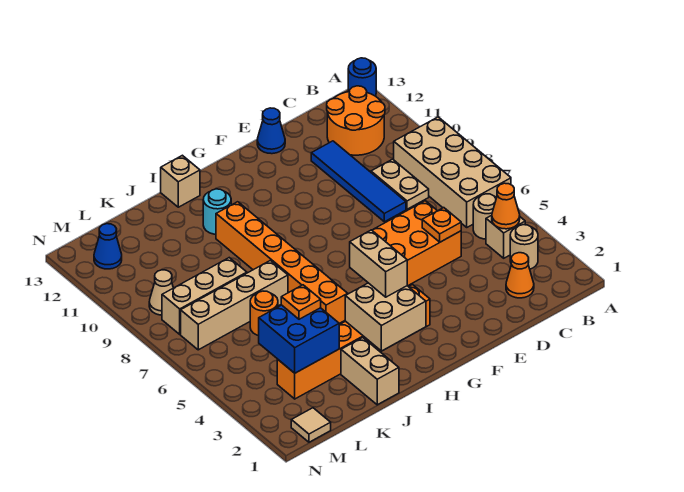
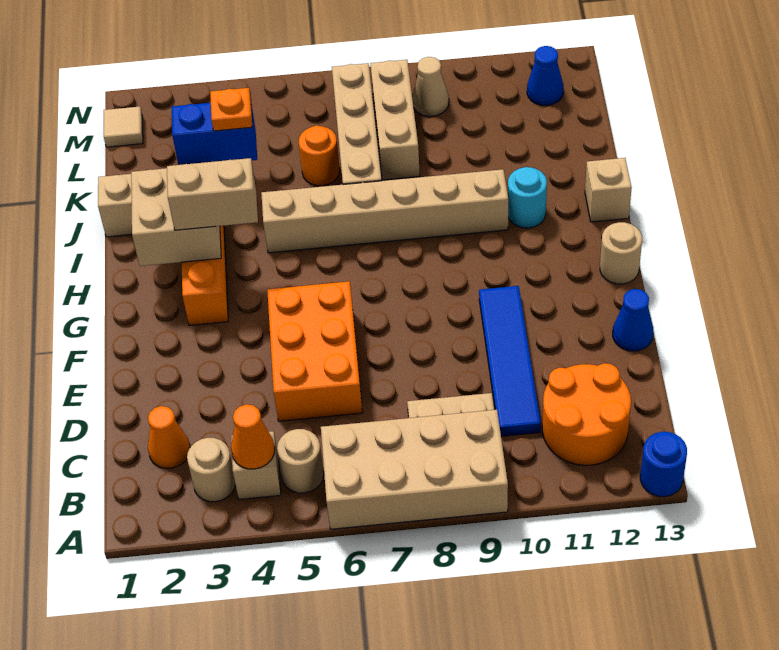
orange 1x1 plate [422,208,461,242] -> none
blue 1x4 tile [311,141,406,222] -> blue 1x4 tile turned to [479,286,541,436]
none -> tan 1x1 round brick [600,222,642,284]
orange 1x6 brick [216,202,348,323] -> tan 1x6 brick [261,169,508,253]
blue 2x2 brick [259,305,339,373] -> blue 1x2 brick [172,103,257,165]

